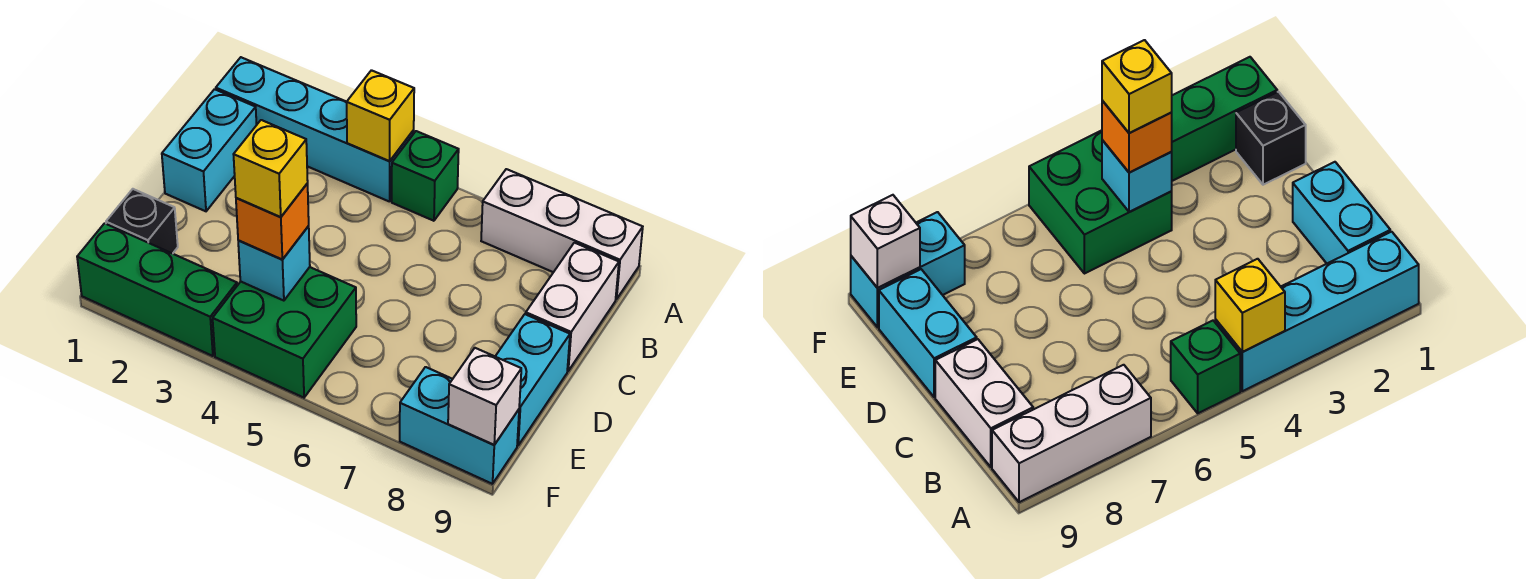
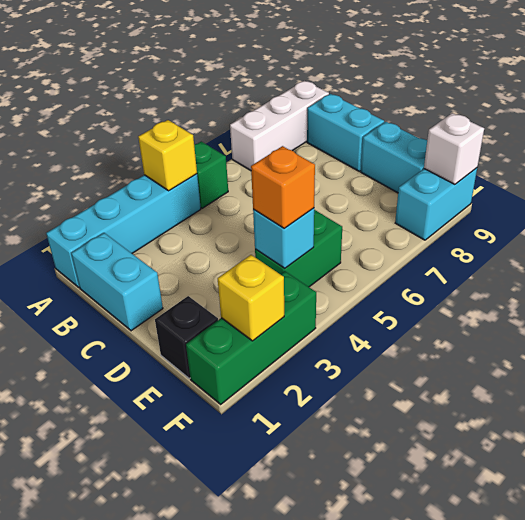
white 1x2 brick [526,243,619,371] -> cyan 1x2 brick [307,94,384,171]
green 2x2 brick [213,267,356,398] -> green 1x2 brick [255,210,342,287]
yellow 1x1 brick [233,120,308,217] -> yellow 1x1 brick moved to [218,255,284,341]

